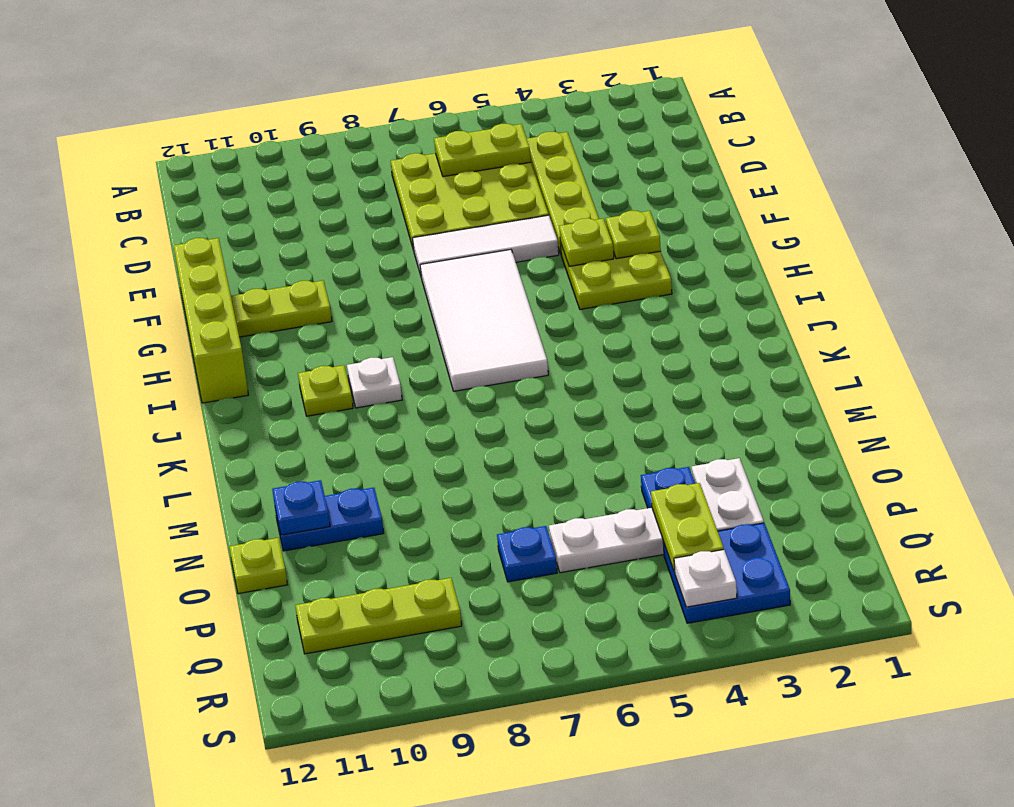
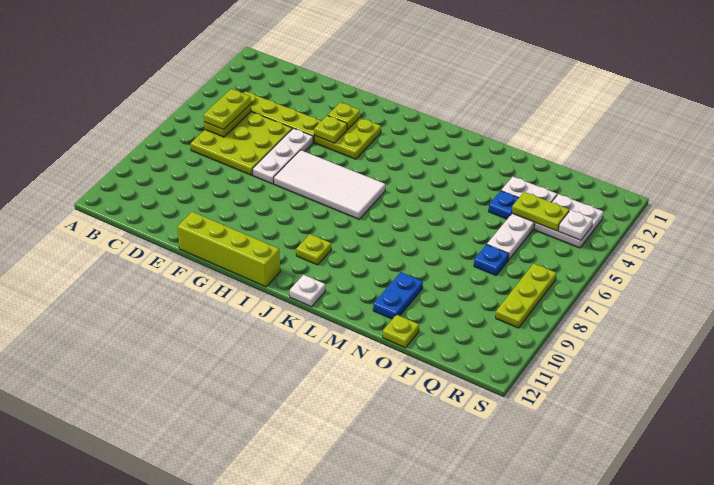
white 1x3 tile [412,215,559,275] -> white 1x3 plate [253,128,313,184]
lime 1x2 plate [231,281,332,337] -> lime 1x2 plate moved to [204,89,251,130]
white 1x1 plate [347,357,402,408] -> white 1x1 plate moved to [290,275,325,307]
blue 1x1 plate [272,480,330,535] -> none
blue 2x2 plate [663,523,790,623] -> white 2x2 plate [534,194,603,248]
lime 1x3 plate [295,578,462,654] -> lime 1x3 plate moved to [496,264,556,328]

